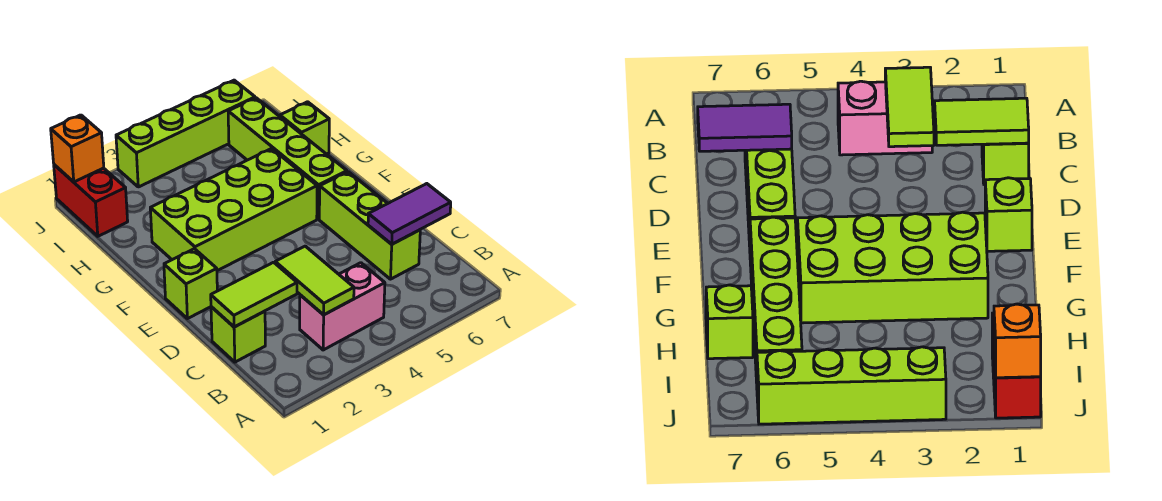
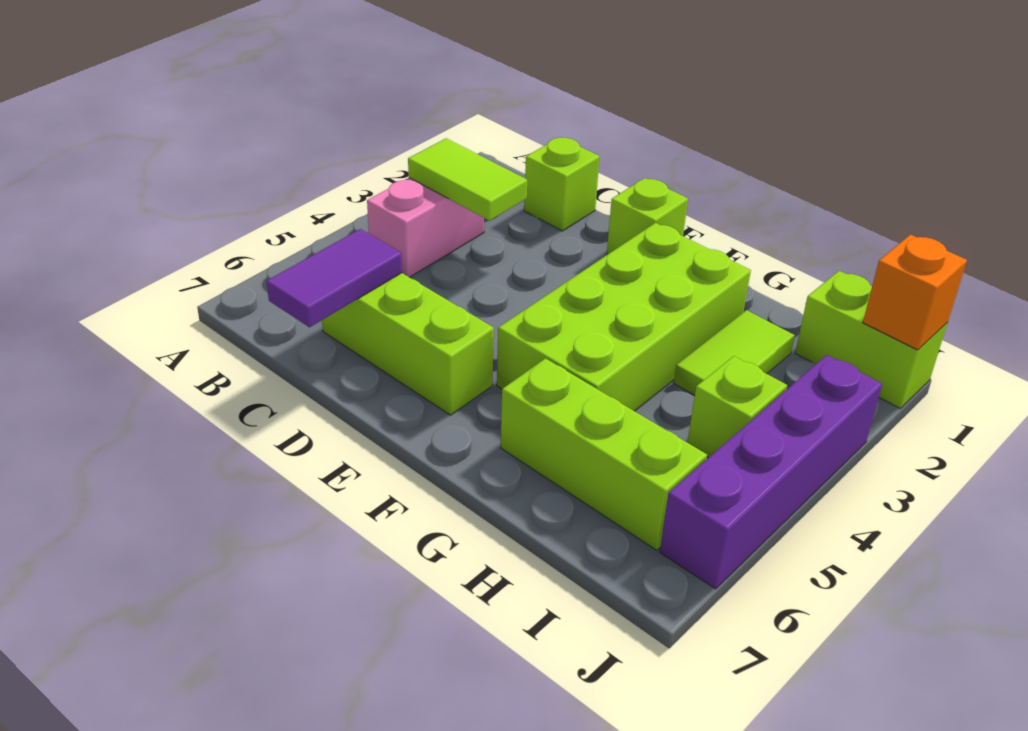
lime 1x2 tile [211,262,297,327] -> lime 1x2 tile moved to [674,310,795,395]
lime 1x4 brick [228,98,347,219] -> lime 1x3 brick [501,358,707,550]
lime 1x1 brick [280,102,329,154] -> lime 1x1 brick moved to [687,356,787,458]
red 1x2 brick [54,165,128,236] -> lime 1x2 brick [795,271,947,408]
lime 1x4 brick [116,80,255,187] -> purple 1x4 brick [660,355,882,589]

